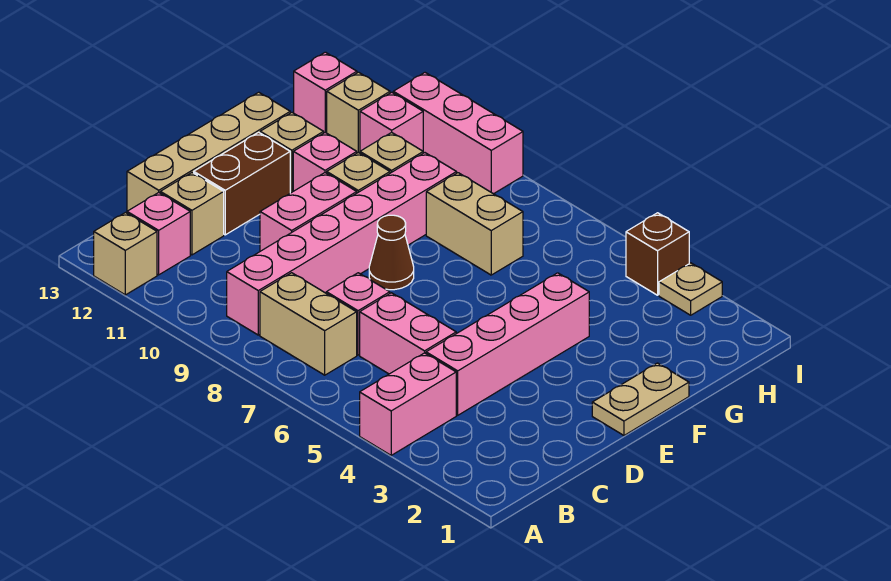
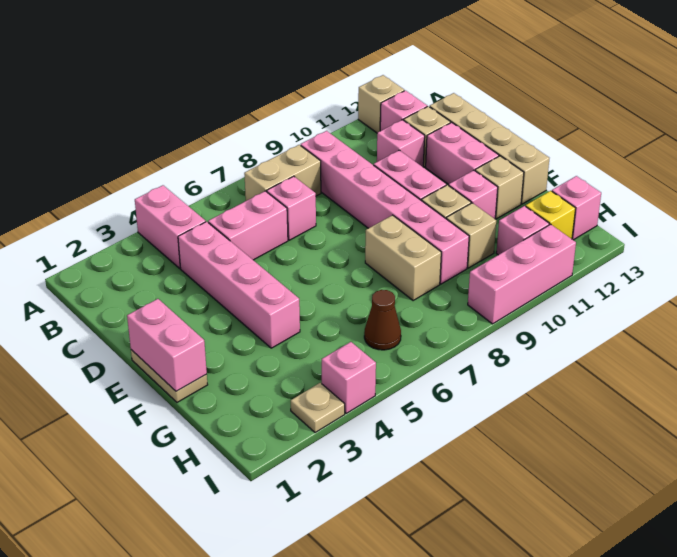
none -> pink 1x1 brick [377,120,425,167]
brown 1x2 brick [194,132,290,235] -> pink 1x2 brick [426,122,499,185]
none -> pink 1x2 brick [127,299,207,391]
brown 1x1 cone [369,215,414,290] -> brown 1x1 cone moved to [364,290,401,350]
tan 1x2 brick [426,173,523,275] -> tan 1x2 brick turned to [365,215,441,301]
tan 1x1 brick [327,72,390,153] -> yellow 1x1 brick [526,191,576,239]
brown 1x1 brick [626,213,689,295] -> pink 1x1 brick [322,342,376,413]

